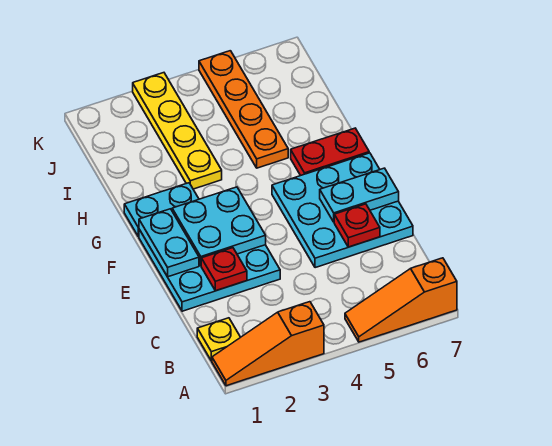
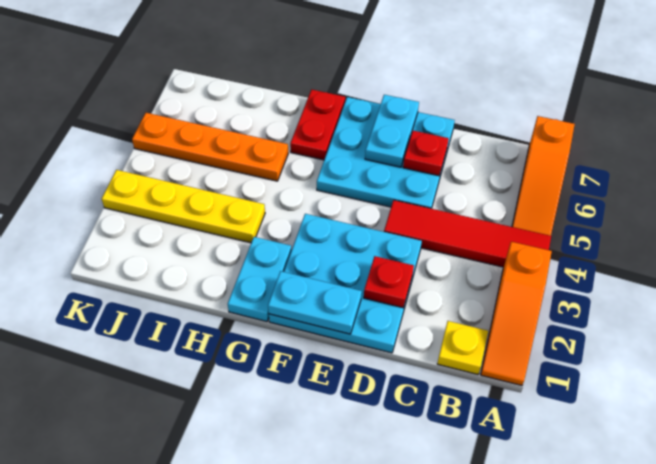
none -> red 1x4 tile [384,200,551,267]
cyan 2x2 plate [172,187,266,265] -> none

